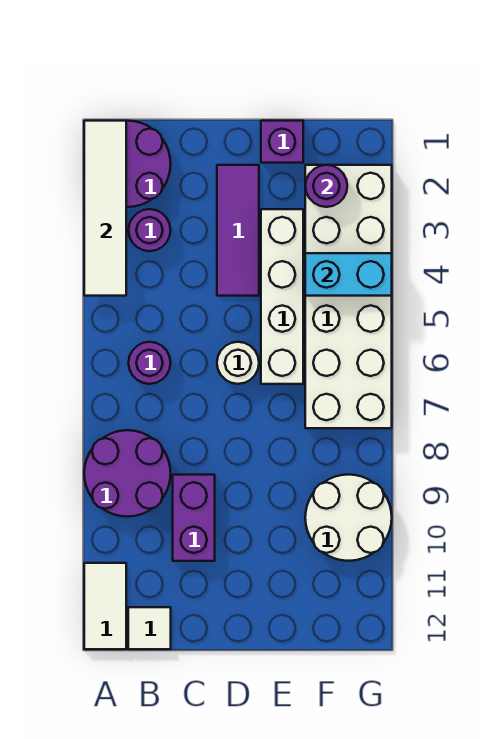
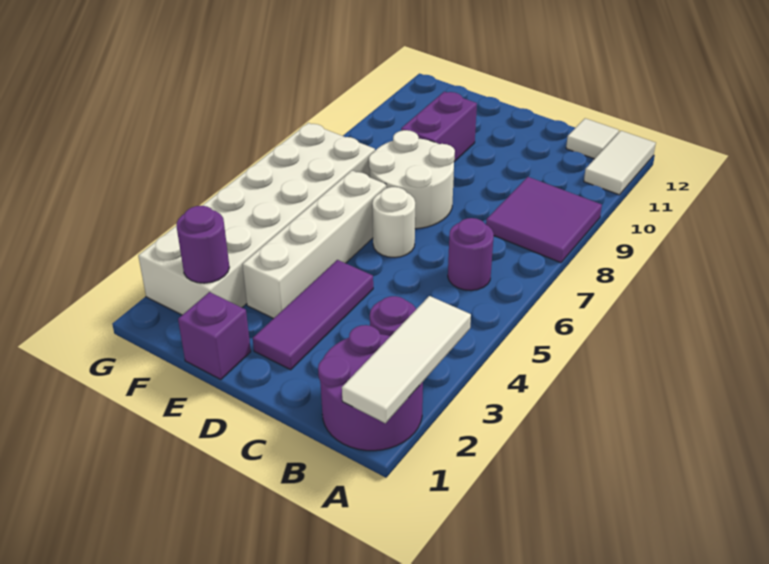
white 1x4 tile [84,121,126,296] -> white 1x3 tile [342,296,471,423]
purple 2x2 round brick [84,430,171,517] -> purple 2x2 tile [486,177,602,263]
purple 1x2 brick [173,475,215,561] -> purple 1x2 brick moved to [401,92,477,162]
cyan 1x2 brick [305,253,392,296] -> none
white 2x2 round brick [305,475,392,561] -> white 2x2 round brick moved to [369,130,455,229]

